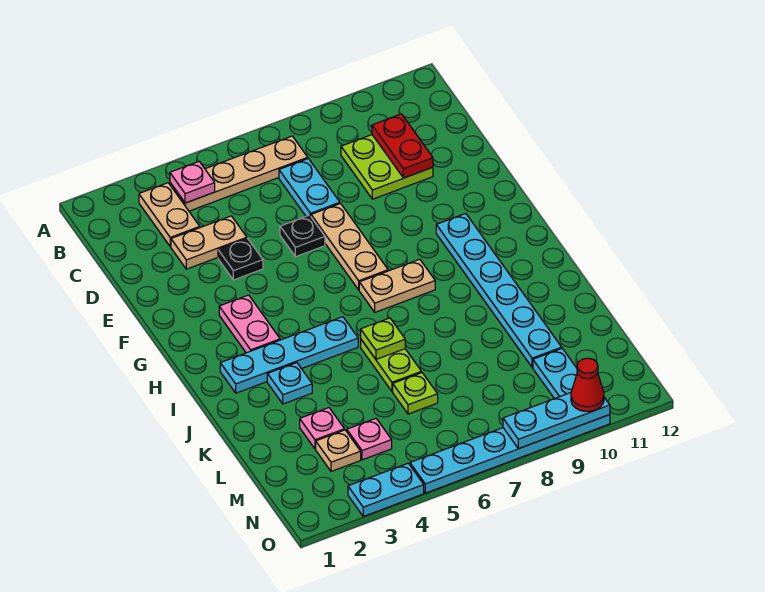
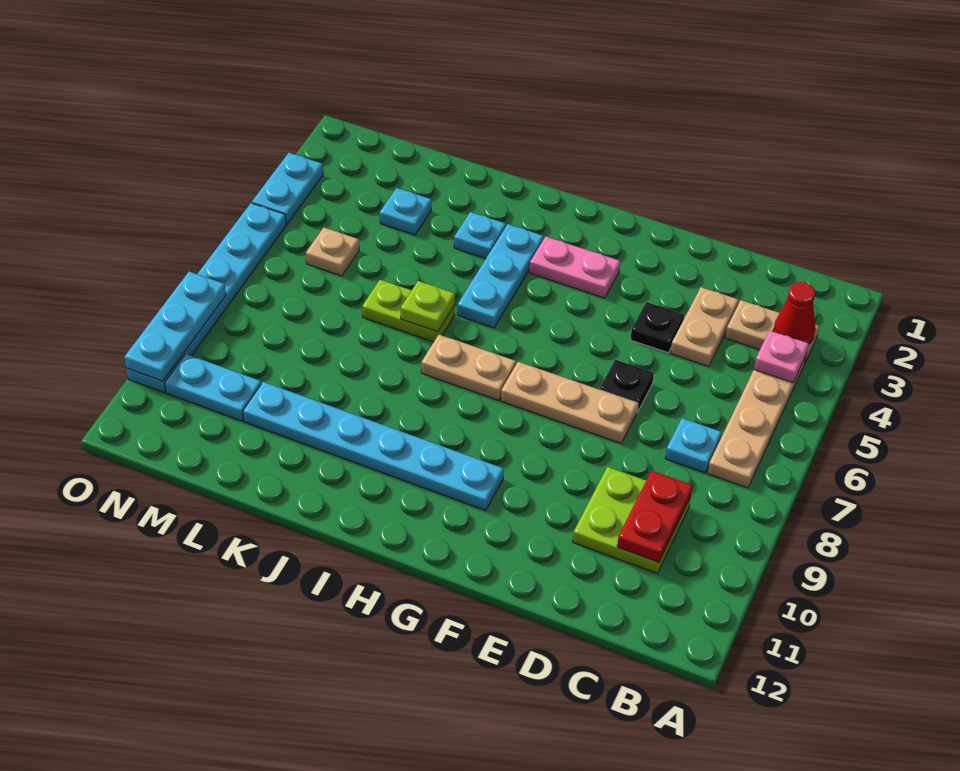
cyan 1x2 plate [279,159,340,216] -> cyan 1x1 plate [665,418,722,473]
red 1x2 plate [372,114,433,178] -> red 1x2 plate turned to [617,471,693,562]
tan 1x2 plate [359,259,435,312] -> tan 1x2 plate turned to [421,334,516,400]
cyan 1x4 plate [220,317,358,393] -> cyan 1x3 plate [457,224,544,328]
pink 1x1 plate [300,408,344,449] -> cyan 1x1 plate [380,188,431,235]
lime 1x1 plate [393,373,438,414] -> none
tan 1x1 plate [316,430,361,471] -> tan 1x1 plate moved to [306,228,359,276]
pink 1x1 plate [347,418,392,460] -> none
red 1x1 cone [571,358,604,411] -> red 1x1 cone moved to [773,282,816,344]

